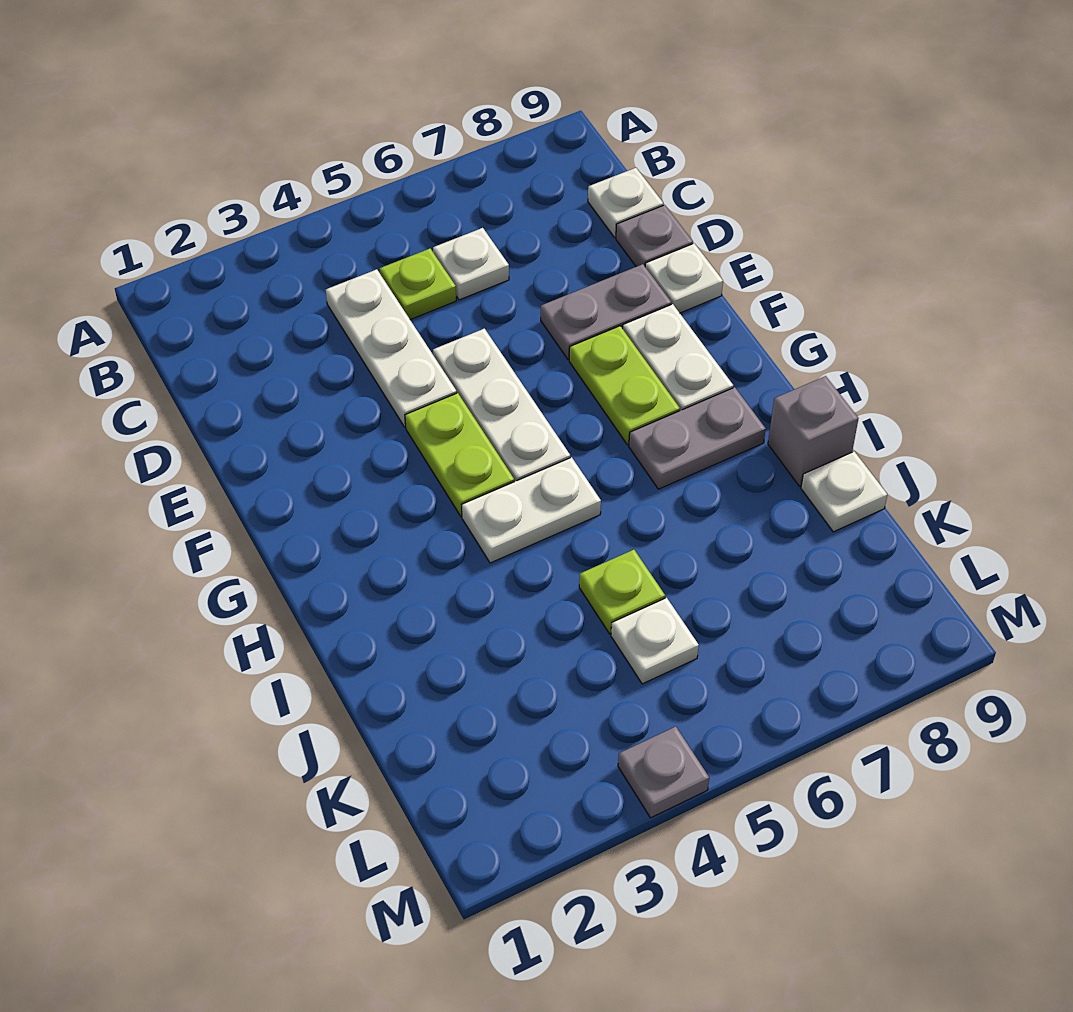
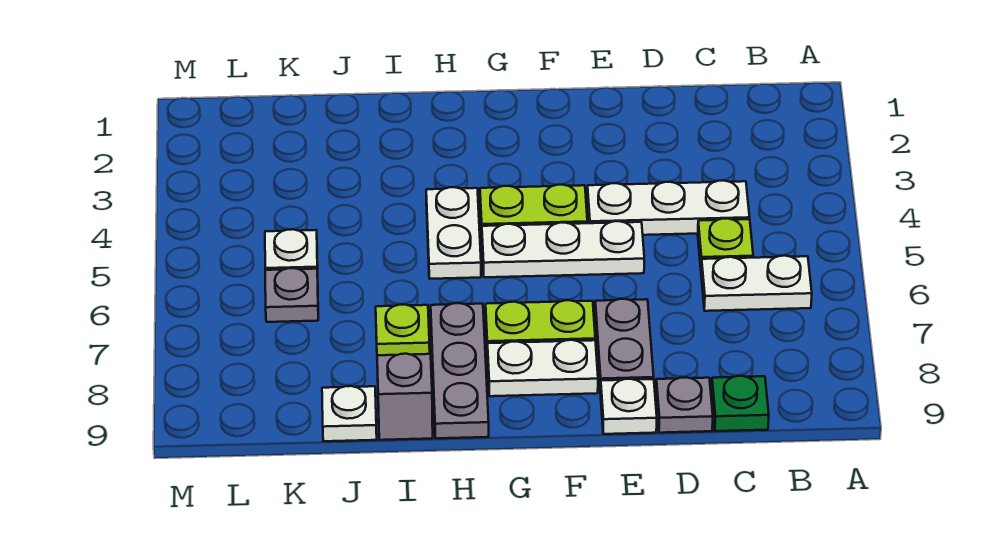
white 1x1 plate [433,228,509,300] -> white 1x2 plate [701,256,812,311]
white 1x1 plate [588,168,663,237] -> green 1x1 plate [712,376,769,431]
grey 1x2 plate [629,387,766,489] -> grey 1x3 plate [431,303,489,438]
lime 1x1 plate [579,550,665,634] -> lime 1x1 plate moved to [376,305,430,356]
grey 1x1 plate [618,727,709,818] -> grey 1x1 plate moved to [265,268,318,322]

